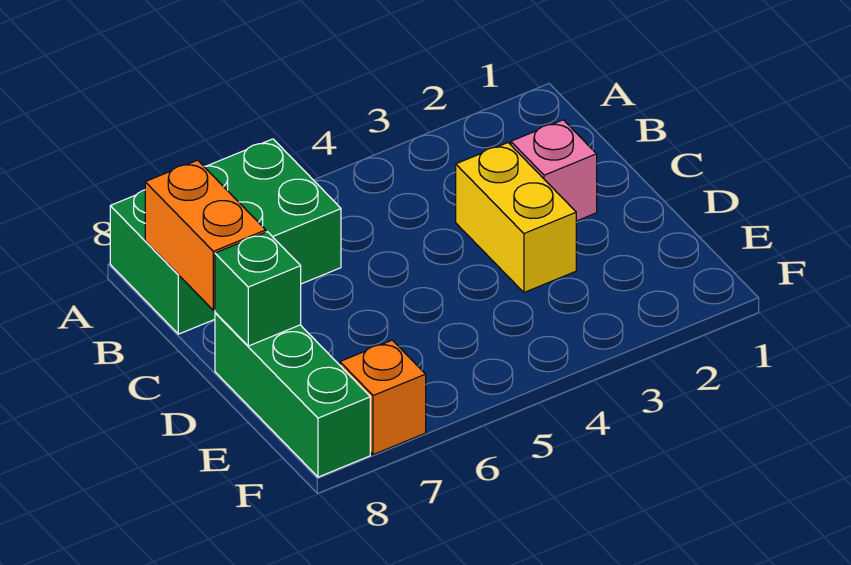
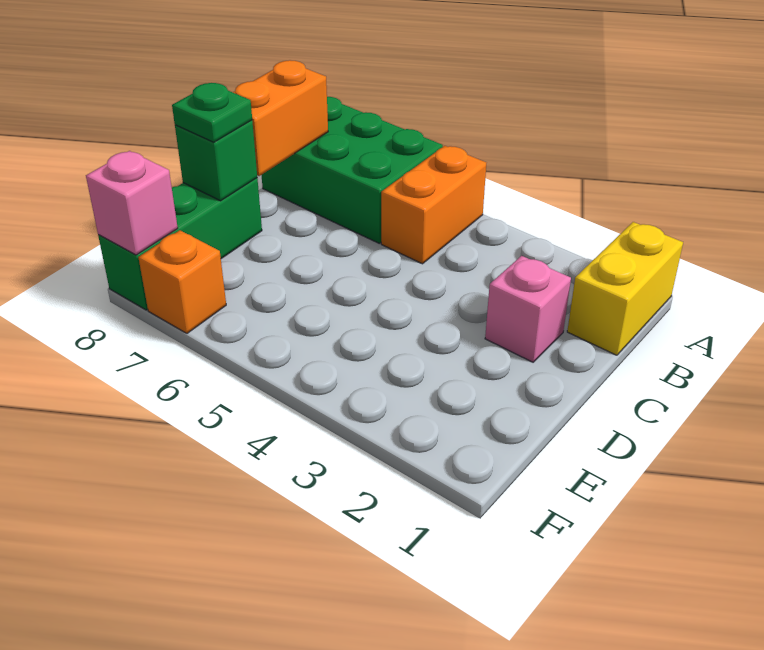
none -> orange 1x2 brick [381,146,486,264]
yellow 1x2 brick [456,143,576,292] -> yellow 1x2 brick moved to [567,222,683,355]
none -> green 1x1 plate [172,83,252,142]
none -> pink 1x1 brick [86,151,178,255]

